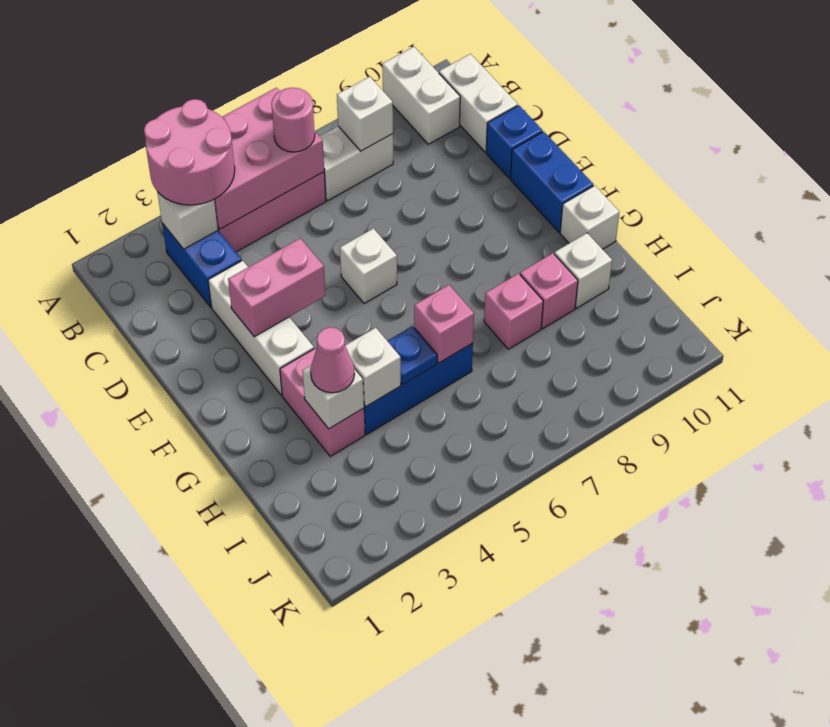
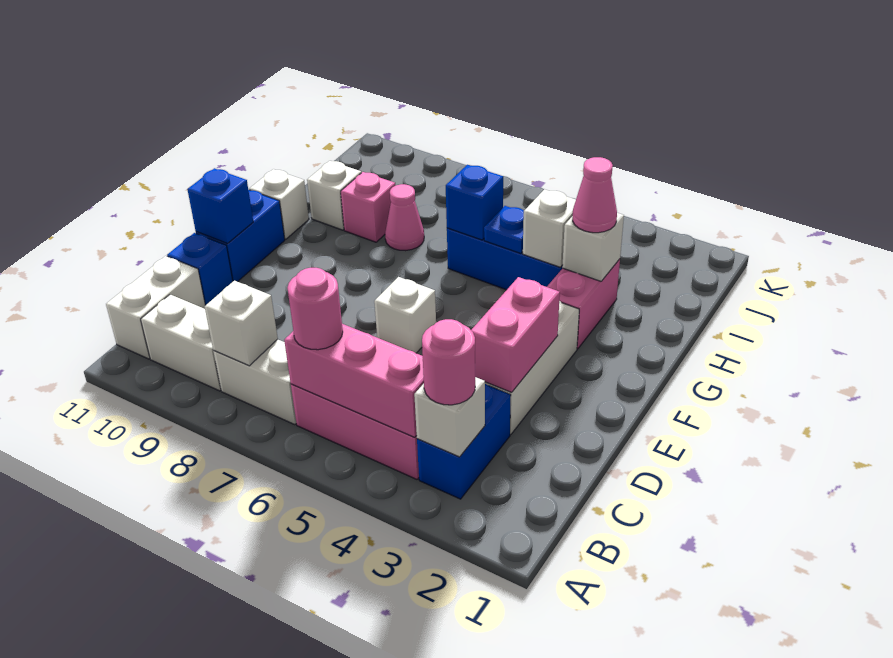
pink 2x2 round brick [144,99,235,205] -> pink 1x1 round brick [422,319,475,405]
pink 2x3 brick [214,88,324,229] -> pink 1x3 brick [284,324,424,437]
white 1x2 brick [382,47,460,144] -> white 1x2 brick turned to [141,295,221,391]
pink 1x2 brick [228,238,326,337] -> pink 1x2 brick turned to [471,277,560,392]
none -> blue 1x1 brick [187,168,253,243]
pink 1x1 brick [414,285,474,363] -> blue 1x1 brick [446,165,503,240]
pink 1x1 brick [484,274,543,349] -> pink 1x1 cone [385,184,424,251]

